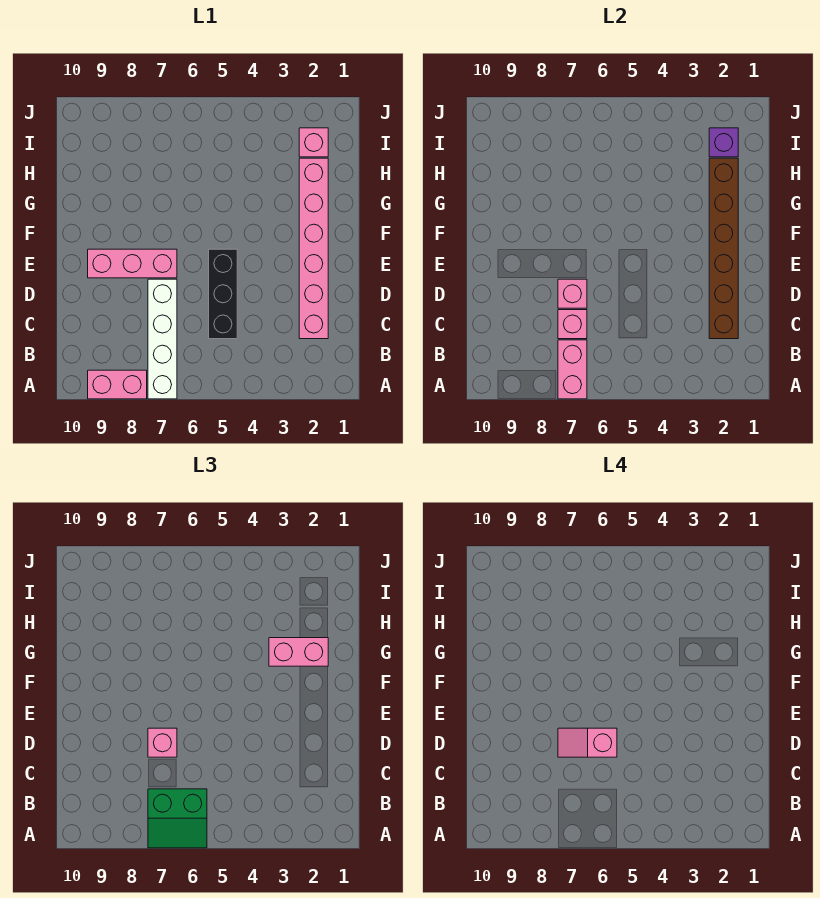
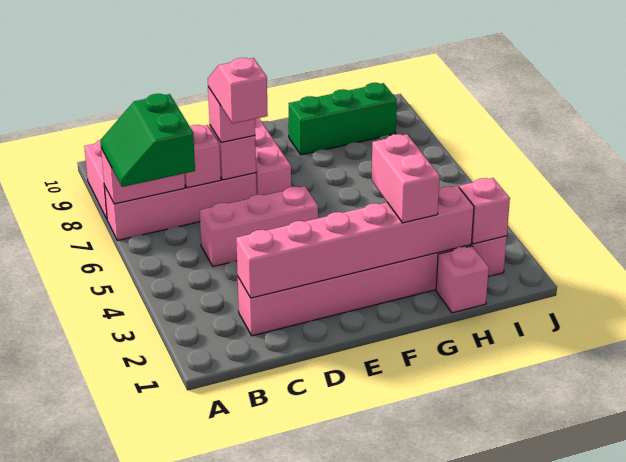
white 1x4 brick [148,279,177,399] -> pink 1x4 brick [104,173,257,240]
brown 1x6 brick [709,158,738,339] -> pink 1x6 brick [236,186,474,298]
black 1x3 brick [209,249,237,339] -> pink 1x3 brick [199,186,318,267]
none -> green 1x3 brick [288,83,397,155]
none -> pink 1x1 brick [436,246,489,313]
purple 1x1 brick [709,128,738,157] -> pink 1x1 brick [459,178,510,244]

